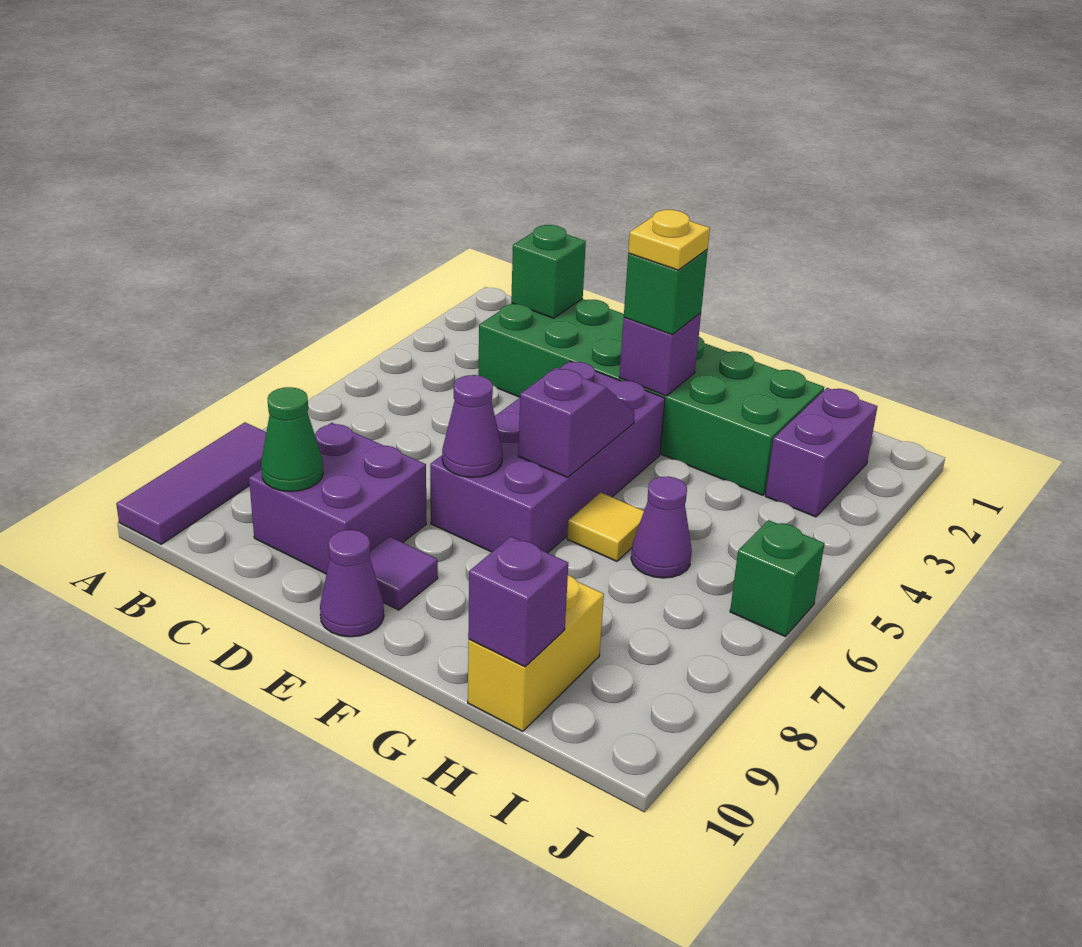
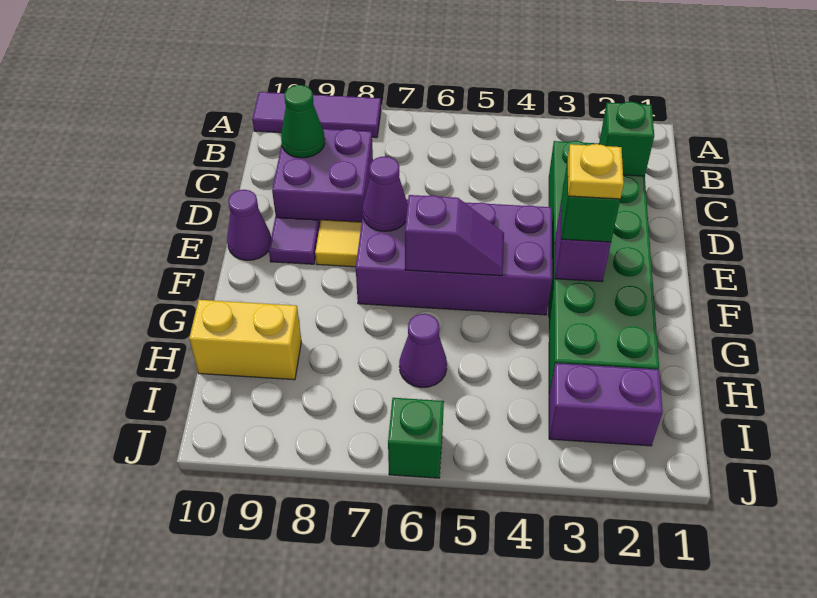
yellow 1x1 tile [567,492,644,561] -> yellow 1x1 tile moved to [315,220,362,267]
purple 1x1 brick [468,537,568,667] -> none

